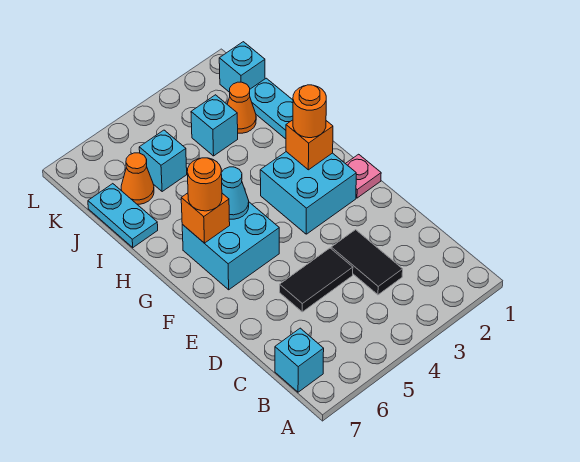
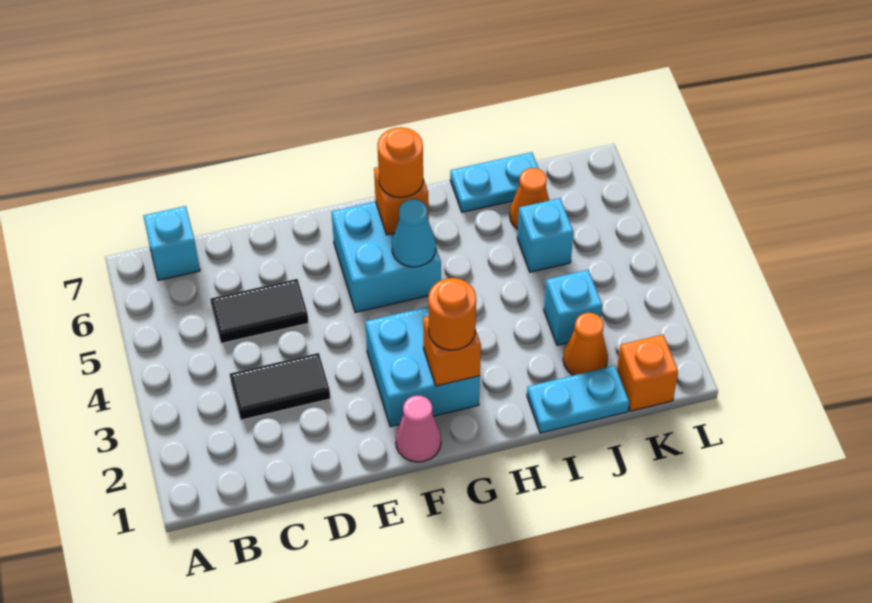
black 1x2 tile [280,248,353,312] -> black 1x2 tile turned to [210,279,308,343]
pink 1x1 plate [346,154,381,198] -> pink 1x1 cone [396,395,441,462]
cyan 1x1 brick [219,42,265,92] -> orange 1x1 brick [617,335,678,411]

